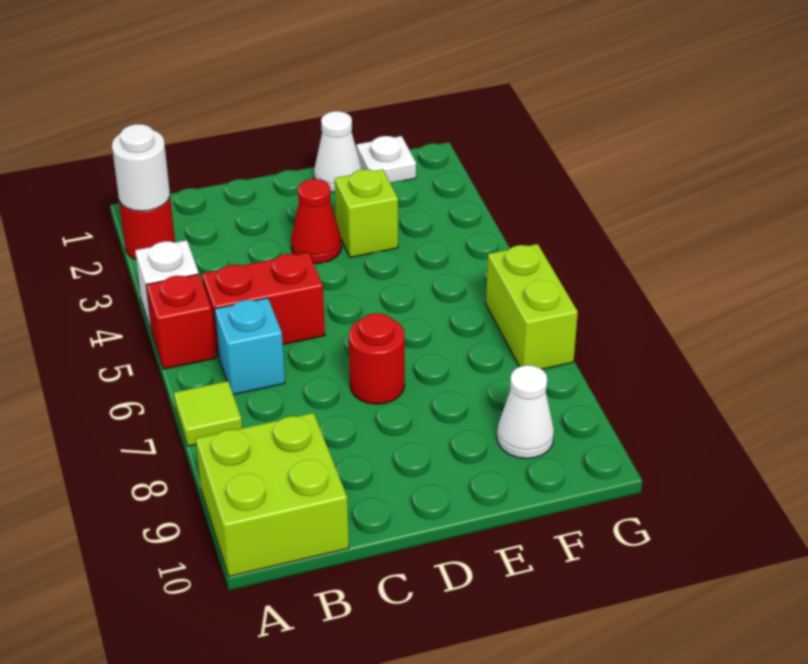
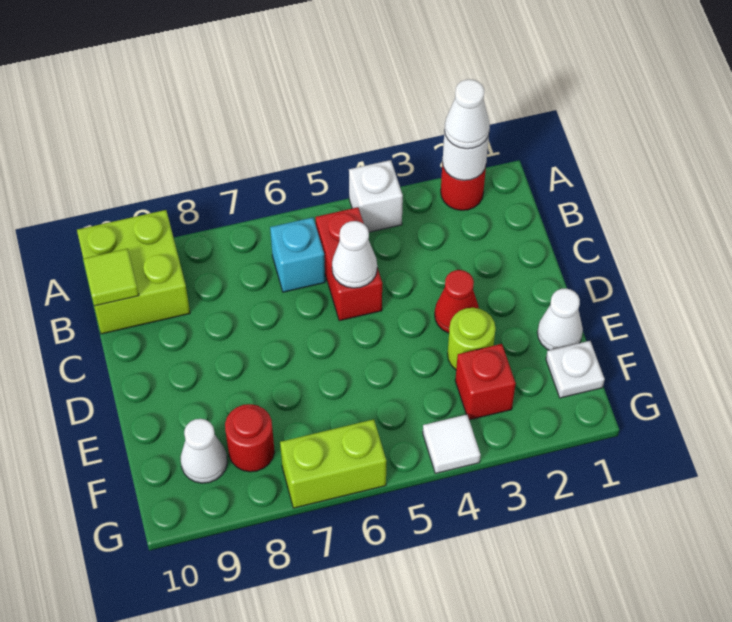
none -> white 1x1 cone [444,79,490,149]
red 1x1 brick [146,274,216,369] -> red 1x1 brick moved to [455,344,516,420]
lime 1x1 tile [174,381,242,446] -> lime 1x1 tile moved to [83,249,139,306]
none -> white 1x1 cone [332,221,377,288]
red 1x1 round brick [349,313,405,404] -> red 1x1 round brick moved to [225,404,275,472]
lime 1x1 brick [335,169,398,257] -> lime 1x1 round brick [448,308,496,370]
none -> white 1x1 tile [423,415,481,473]

